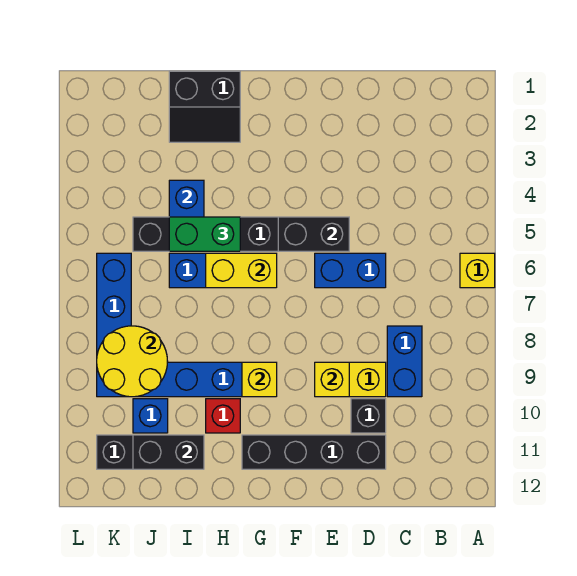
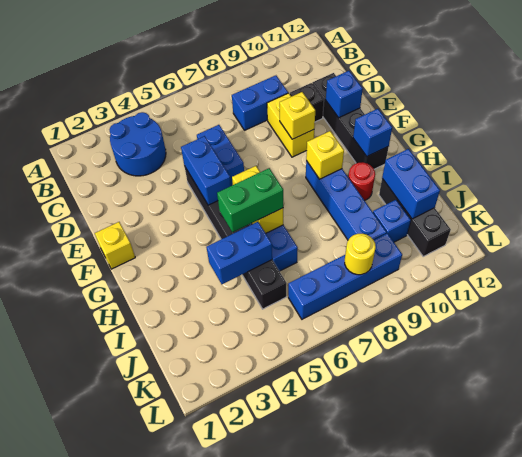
yellow 1x1 brick [460,253,495,288] -> yellow 1x1 brick moved to [95,222,135,269]
none -> blue 2x2 round brick [110,112,166,176]
black 1x2 brick [278,217,349,251] -> blue 1x2 brick [181,136,231,205]
none -> blue 1x1 brick [326,71,363,118]
none -> blue 1x1 brick [353,109,392,156]
black 2x2 slope [169,71,240,142] -> none
green 1x2 brick [169,217,240,251] -> green 1x2 brick turned to [217,168,283,232]
red 1x1 brick [206,399,240,433] -> red 1x1 round brick [348,162,375,200]
black 1x2 brick [133,435,204,469] -> blue 1x2 brick [382,149,440,219]
yellow 2x2 round brick [97,326,168,397] -> yellow 1x1 round brick [345,234,376,275]

